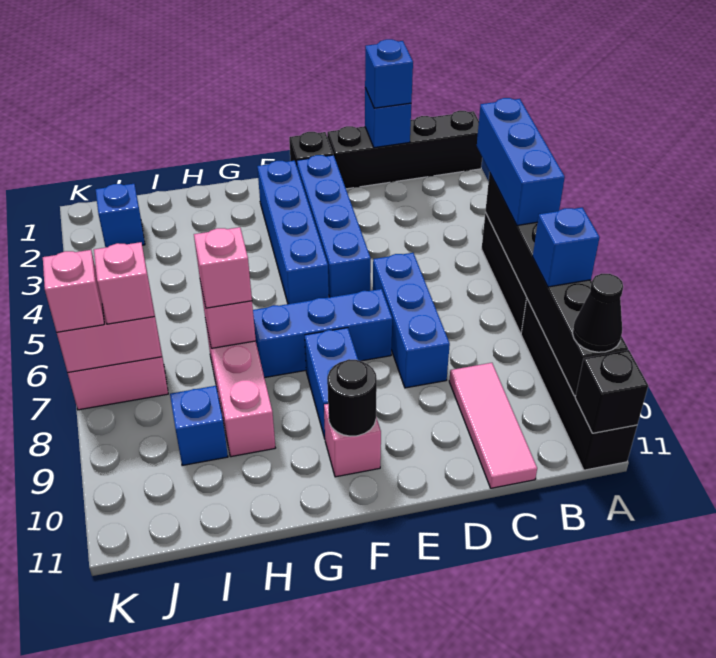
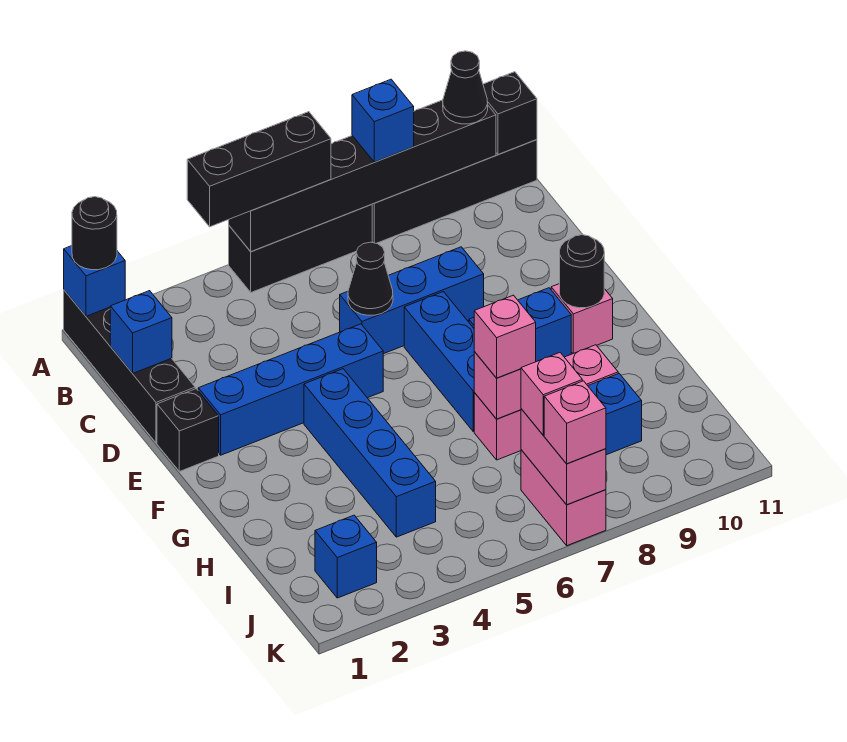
none -> black 1x1 round brick [72,197,117,270]
blue 1x3 brick [477,98,565,225] -> black 1x3 brick [187,112,331,227]
blue 1x1 brick [365,39,413,108] -> blue 1x1 brick moved to [64,246,125,316]
pink 1x3 tile [449,363,537,488] -> none
none -> black 1x1 cone [348,242,393,315]
blue 1x4 brick [257,161,329,304] -> blue 1x4 brick turned to [304,369,436,537]

